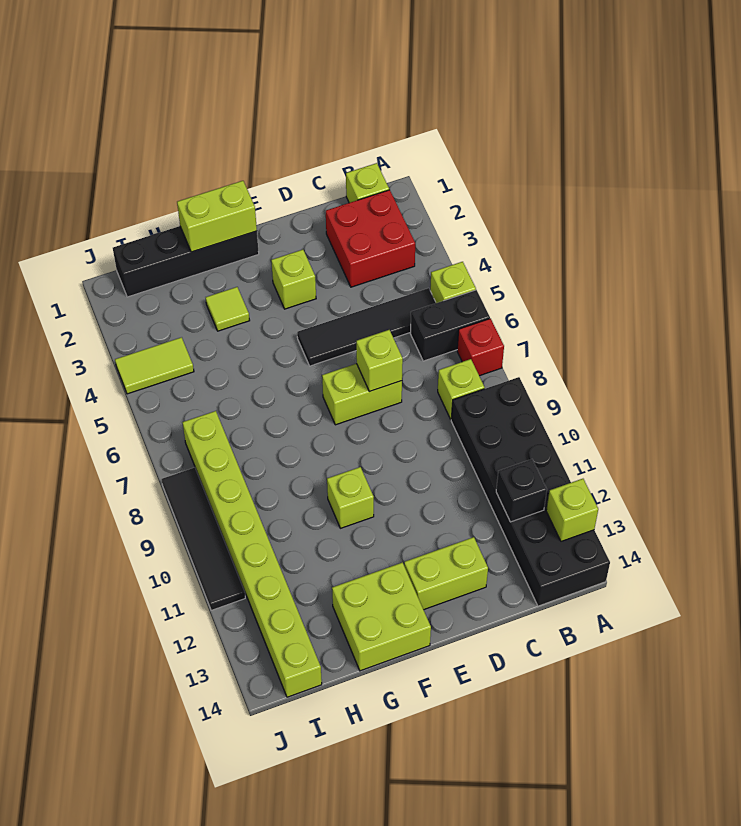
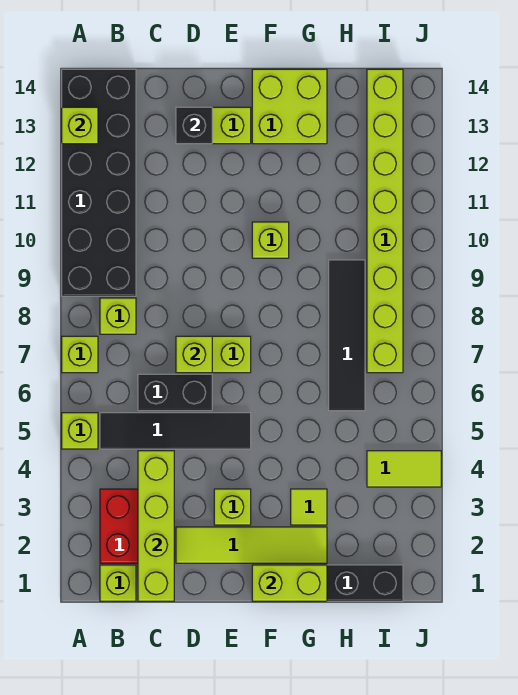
black 1x2 brick [411,290,490,361] -> black 1x2 brick moved to [138,374,212,411]
red 1x1 brick [457,319,504,376] -> lime 1x1 brick [62,336,98,373]
black 1x1 brick [496,459,547,522] -> black 1x1 brick moved to [176,107,212,144]
none -> lime 1x4 brick [138,451,174,601]
none -> lime 1x4 tile [176,527,327,563]
black 1x4 tile [162,468,245,610] -> black 1x4 tile moved to [329,260,365,411]

